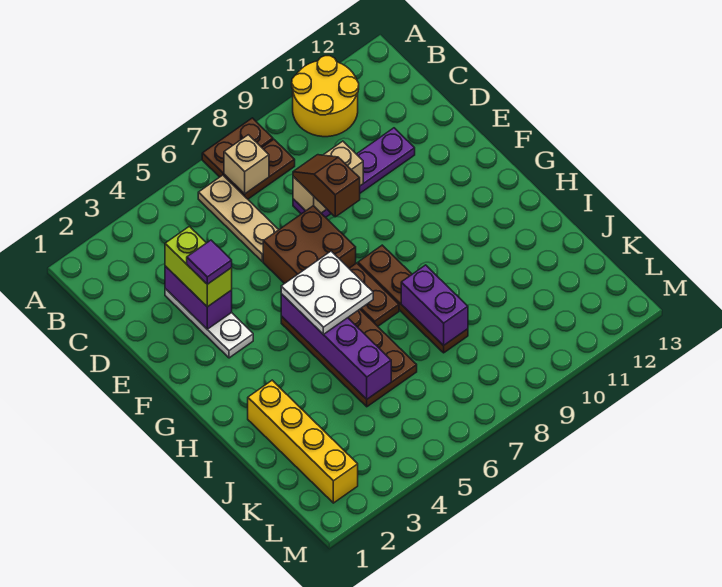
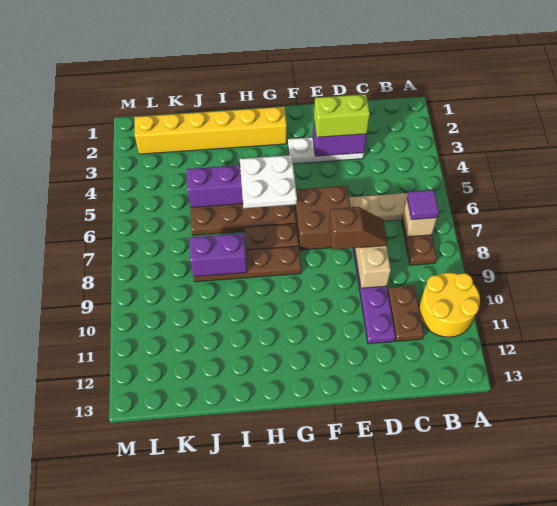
brown 1x2 plate [202,118,273,177] -> brown 1x2 plate moved to [388,286,424,341]
purple 1x1 tile [187,240,232,284] -> purple 1x1 tile moved to [407,190,439,220]
yellow 1x4 brick [248,380,358,503] -> yellow 1x6 brick [135,107,287,154]

